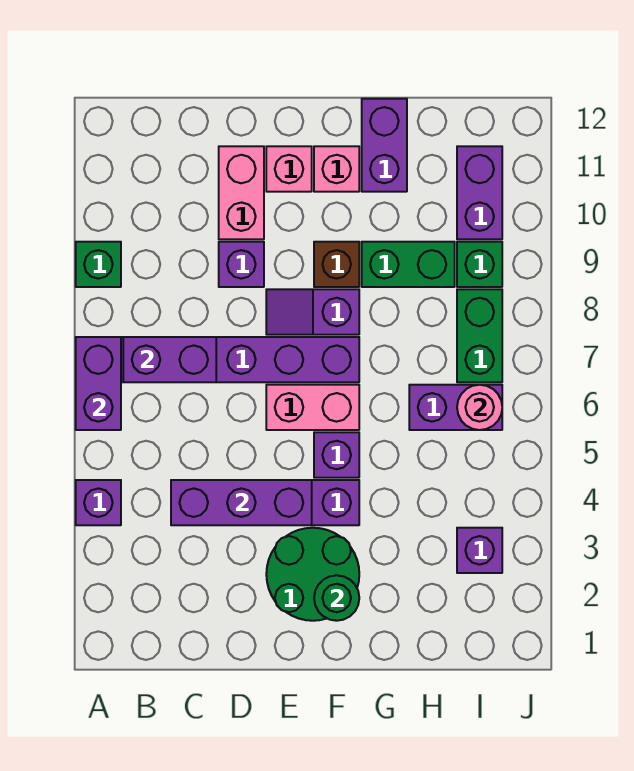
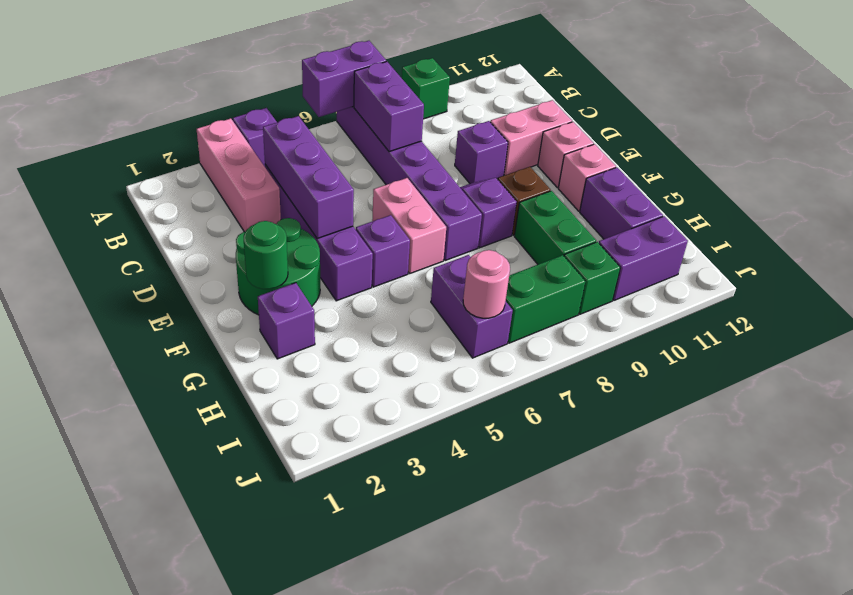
none -> pink 1x3 brick [197,118,281,232]
purple 1x2 brick [362,99,407,192] -> purple 1x2 brick turned to [580,167,663,239]
purple 1x1 brick [457,528,502,573] -> purple 1x1 brick moved to [258,283,315,359]

